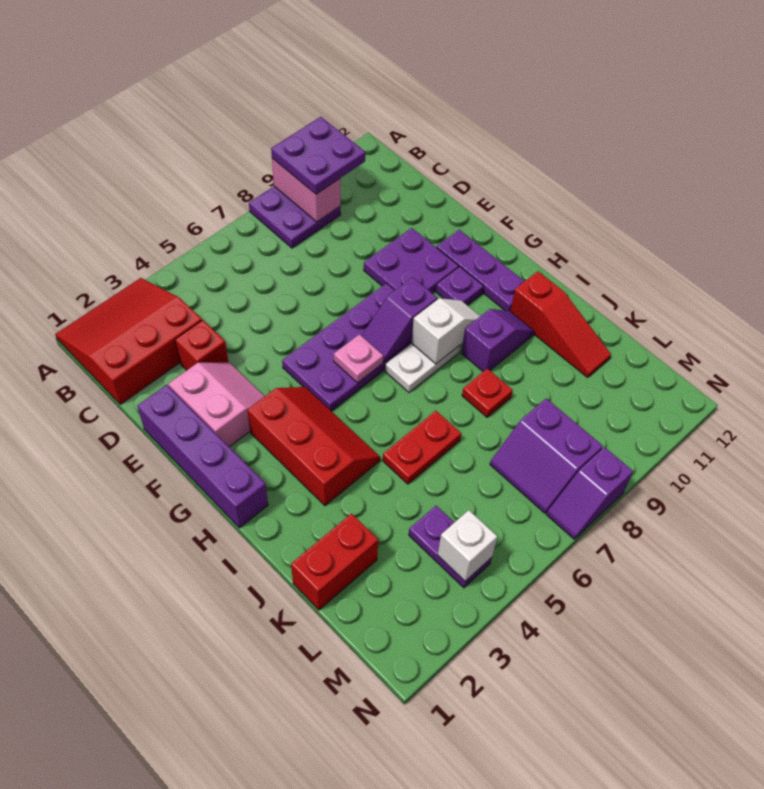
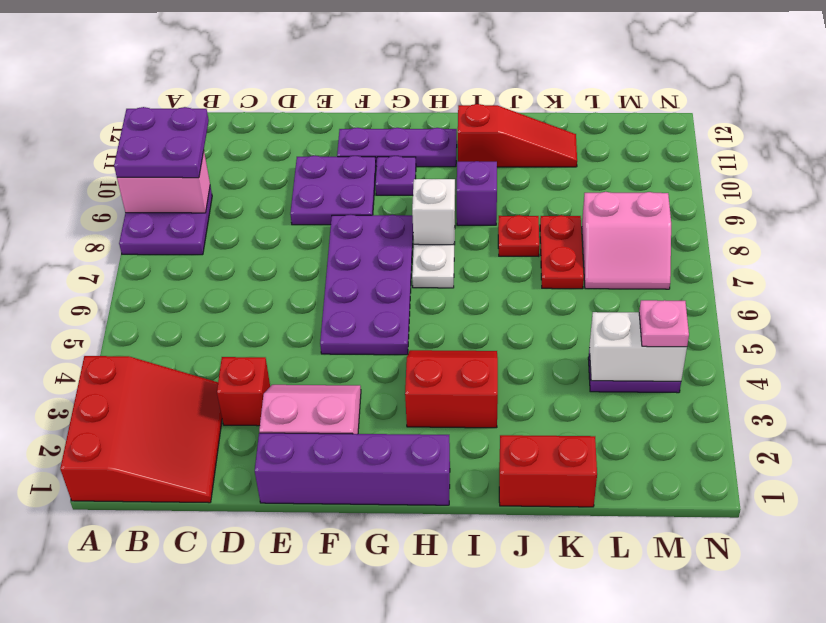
red 3x3 slope [55,278,202,404] -> red 3x3 slope turned to [60,356,222,503]
red 2x3 slope [247,387,380,506] -> red 2x2 slope [405,350,498,428]
pink 1x1 plate [334,334,383,383] -> pink 1x1 plate moved to [639,300,689,347]
purple 1x2 slope [362,278,437,362] -> none
red 1x2 plate [383,411,461,484] -> red 1x2 plate moved to [540,215,584,289]
red 1x2 brick [291,514,378,610] -> red 1x2 brick turned to [499,435,597,507]
purple 2x2 slope [490,399,603,513] -> pink 2x2 slope [582,192,671,289]
white 1x1 brick [438,510,497,581] -> white 1x2 brick [589,312,687,381]
purple 1x2 slope [546,447,633,539] -> none

